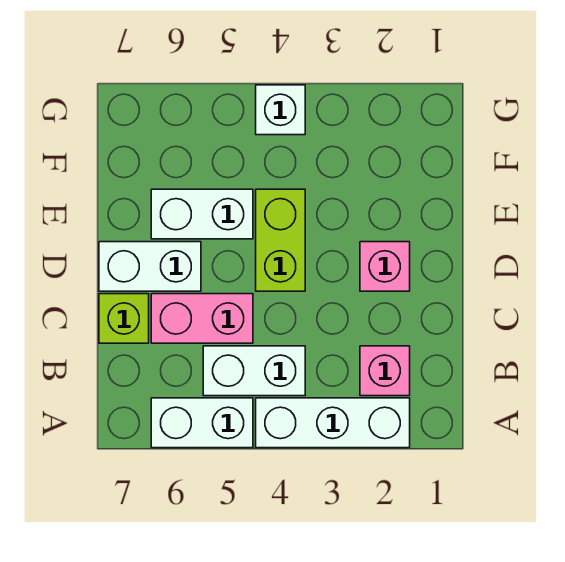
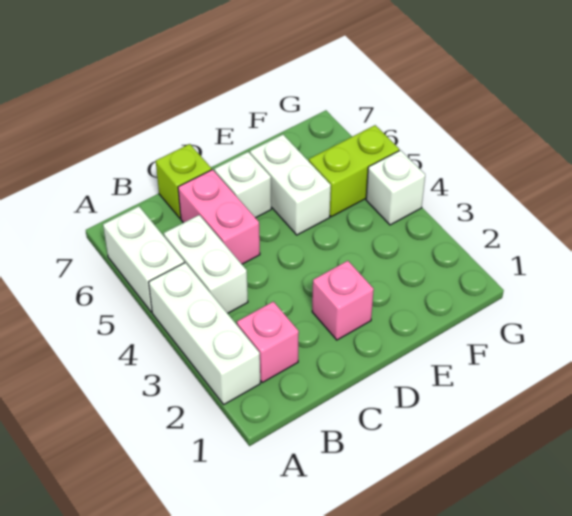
lime 1x2 brick [256,189,305,291] -> lime 1x2 brick moved to [309,125,399,217]
white 1x2 brick [99,242,201,291] -> white 1x1 brick [214,152,271,218]

